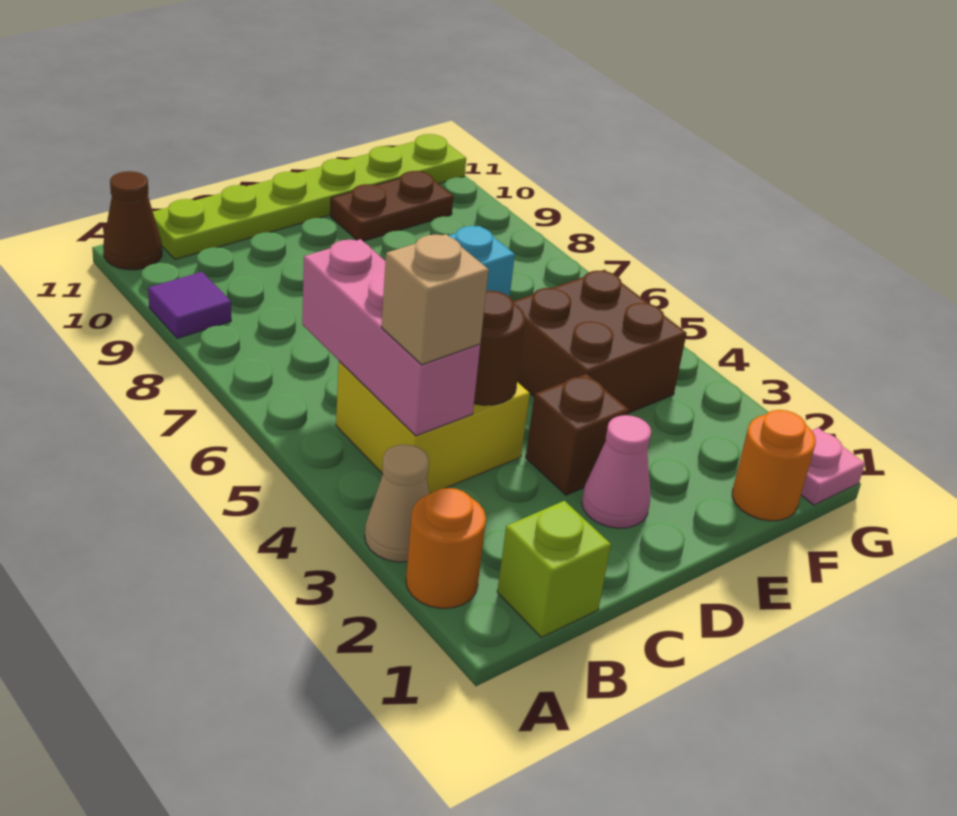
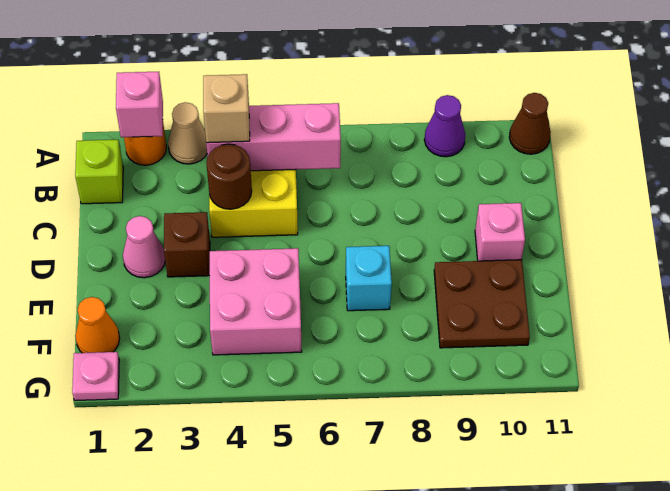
none -> pink 1x1 brick [116,72,163,137]
purple 1x1 tile [148,272,231,338] -> purple 1x1 cone [424,95,465,157]
lime 1x6 plate [153,134,466,259] -> none
none -> pink 1x1 brick [475,203,525,261]
brown 2x2 brick [513,270,687,413] -> pink 2x2 brick [210,248,302,355]
brown 1x2 plate [330,171,453,241] -> brown 2x2 plate [434,260,530,348]
orange 1x1 round brick [732,410,816,521] -> orange 1x1 cone [75,297,120,353]

